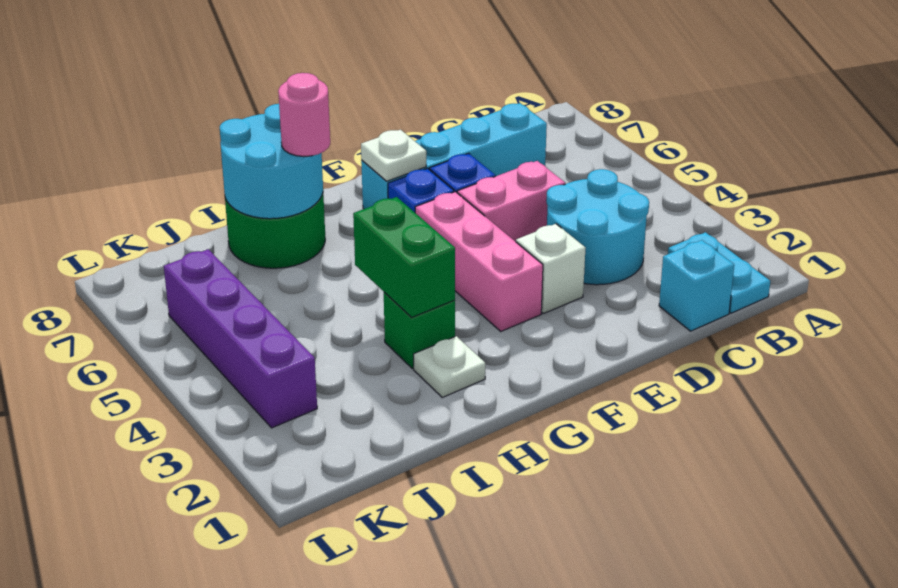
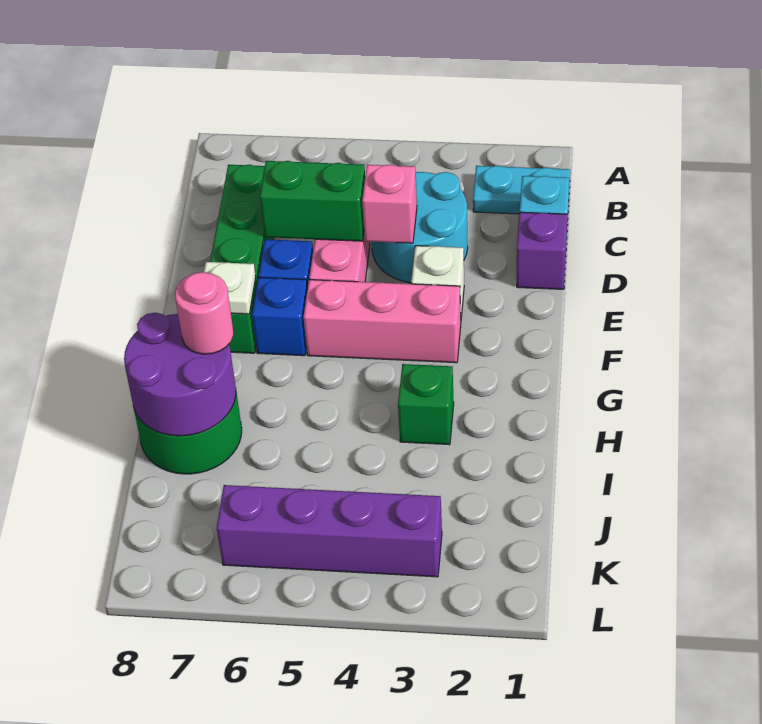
cyan 1x4 brick [361,103,547,209] -> green 1x4 brick [210,165,273,353]
none -> purple 1x1 brick [517,212,567,289]
none -> pink 1x1 brick [362,165,417,243]
white 1x1 plate [414,336,485,397] -> none
green 1x2 brick [353,197,455,318] -> green 1x2 brick moved to [260,161,365,241]
cyan 2x2 round brick [220,104,323,219] -> purple 2x2 round brick [124,313,236,436]

